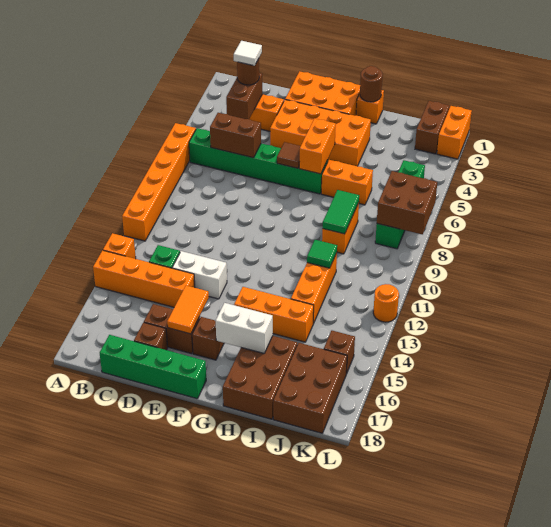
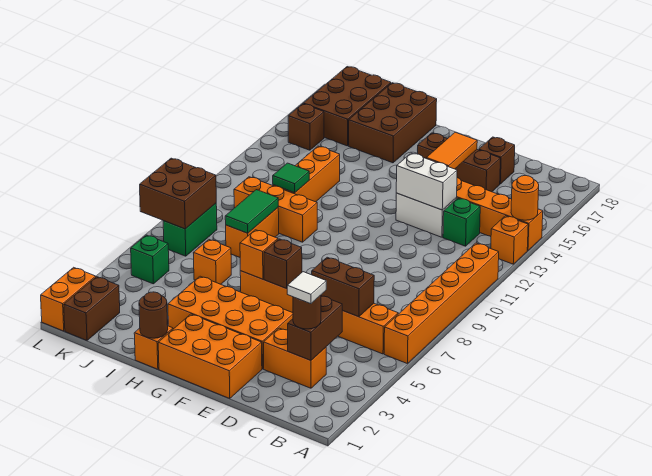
green 1x6 brick [189,128,328,194] -> orange 1x6 brick [240,271,398,354]
green 1x4 brick [100,335,206,399] -> none
brown 1x1 tile [277,142,301,168] -> brown 1x1 brick [264,239,302,288]
orange 1x2 brick [299,118,336,174] -> orange 1x1 brick [240,230,278,279]
orange 1x3 brick [234,287,314,342] -> orange 1x3 brick moved to [234,177,317,242]
white 1x2 brick [216,303,273,353] -> white 1x2 brick moved to [396,153,457,210]
orange 1x2 brick [321,160,373,205] -> orange 1x1 brick [194,240,231,284]
orange 1x1 round brick [373,284,399,322] -> orange 1x1 round brick moved to [511,176,539,220]

